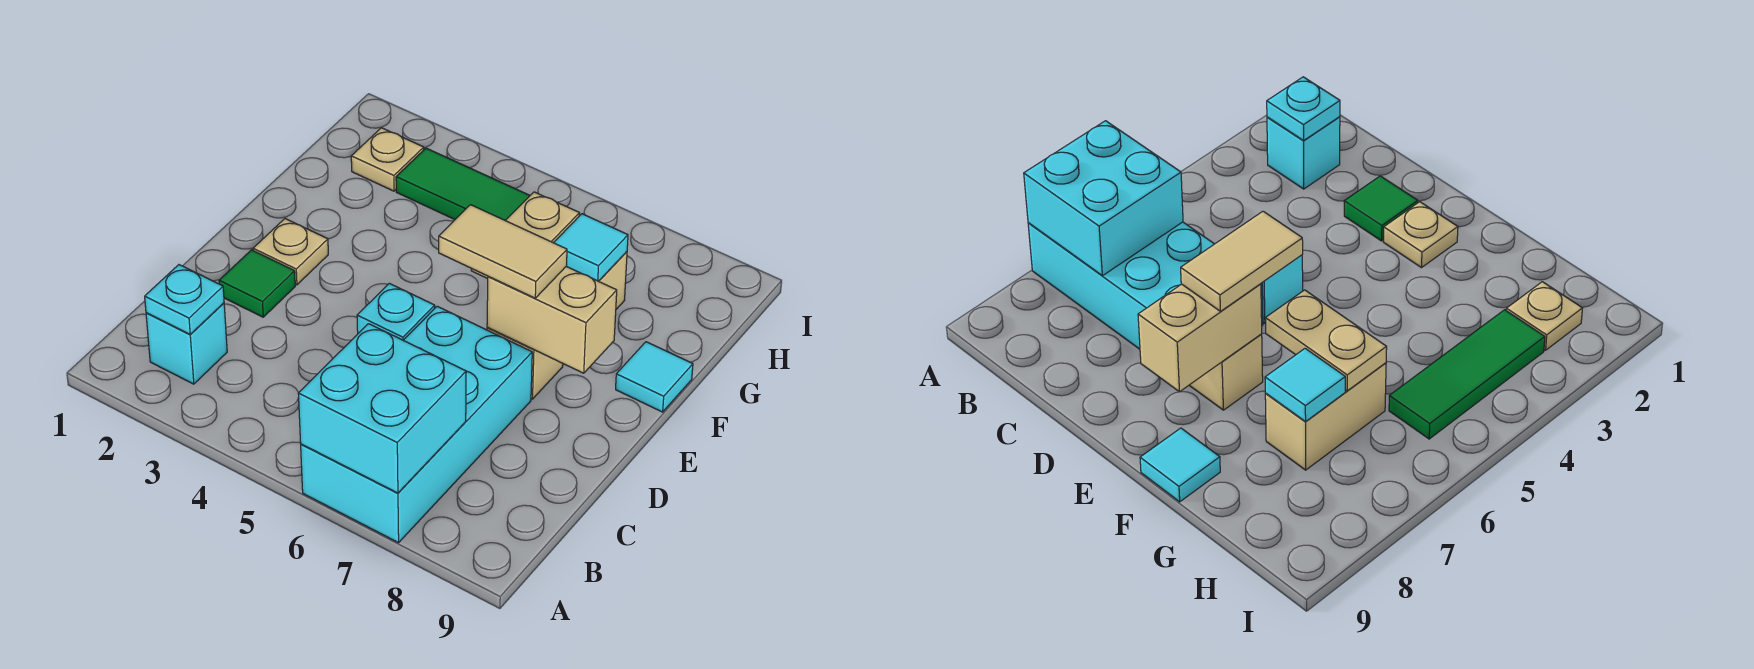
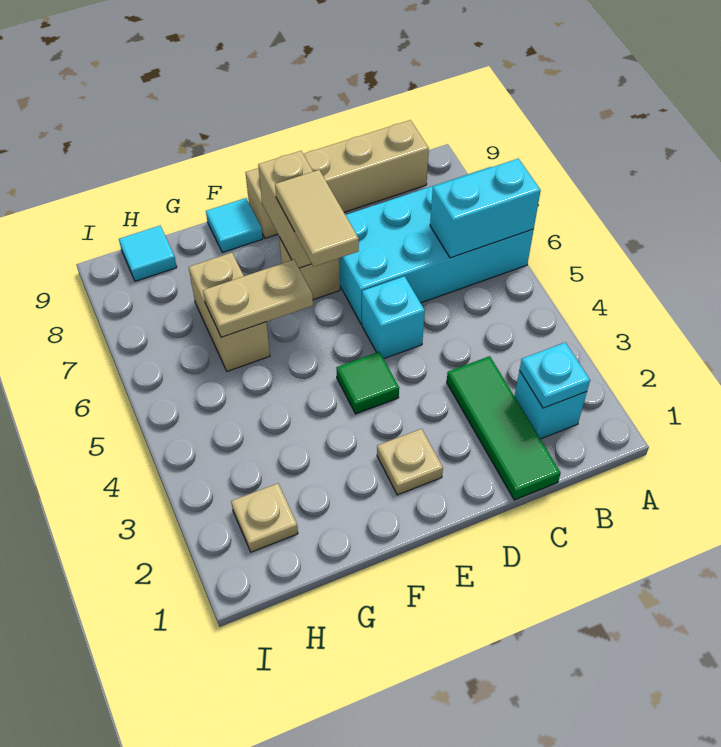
cyan 2x2 brick [298,324,466,493] -> cyan 1x2 brick [430,159,541,258]
none -> tan 1x4 brick [245,120,429,238]
green 1x1 tile [219,250,295,317] -> green 1x1 tile moved to [336,352,399,414]
cyan 1x1 tile [554,214,628,281] -> cyan 1x1 tile moved to [119,226,177,281]
green 1x3 tile [396,148,530,220] -> green 1x3 tile moved to [447,356,561,500]

